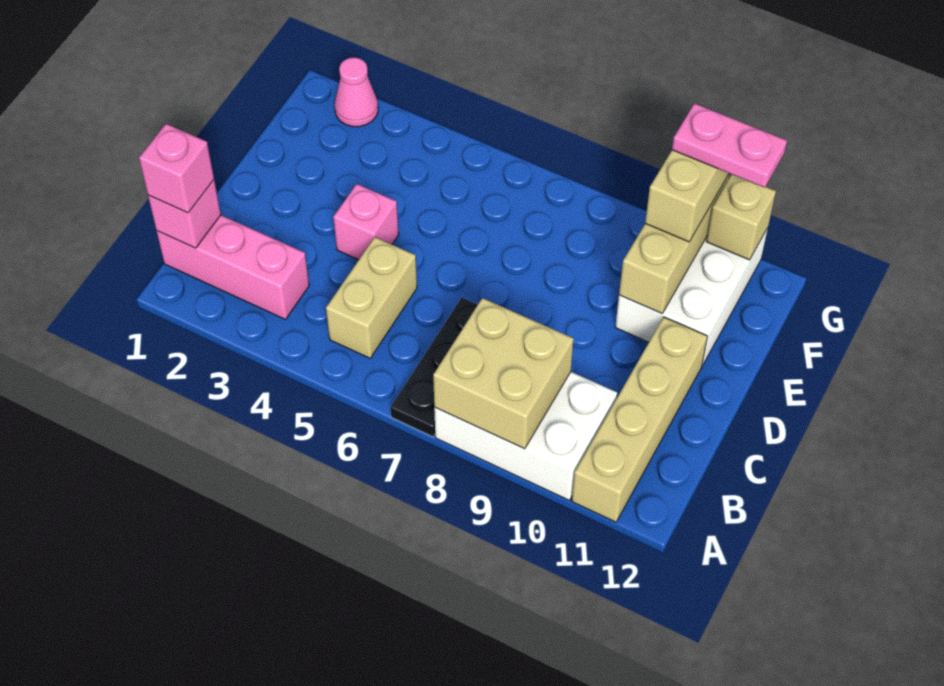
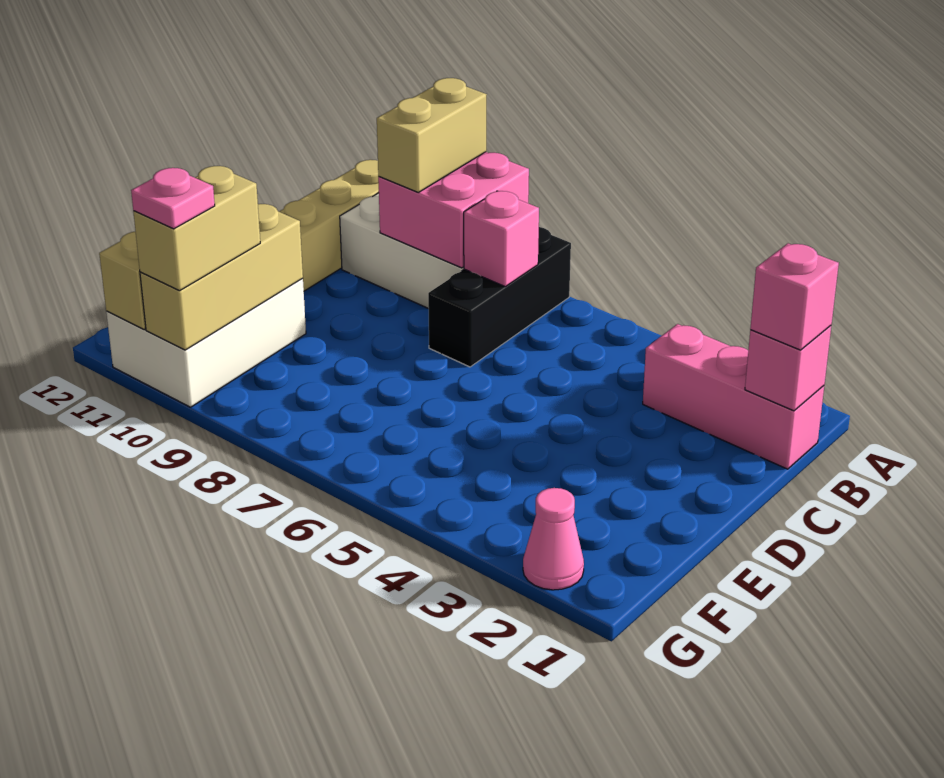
black 1x3 plate [391,298,478,437] -> black 1x3 brick [428,227,571,367]
tan 2x2 brick [433,298,574,449] -> pink 2x2 brick [378,152,529,268]
tan 1x2 brick [326,237,417,358] -> tan 1x2 brick moved to [377,78,487,192]
pink 1x1 brick [333,184,399,260] -> pink 1x1 brick moved to [464,191,539,287]
pink 1x2 plate [672,103,787,188] -> pink 1x1 plate [131,168,215,229]

